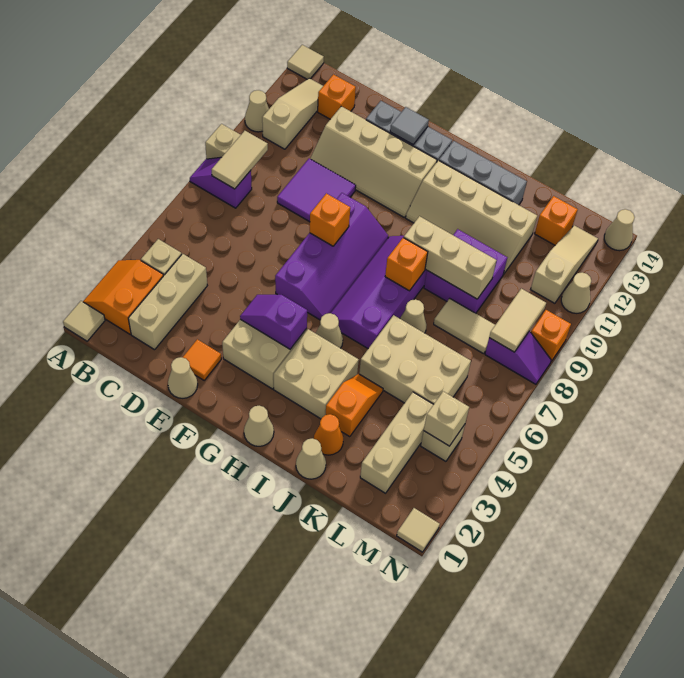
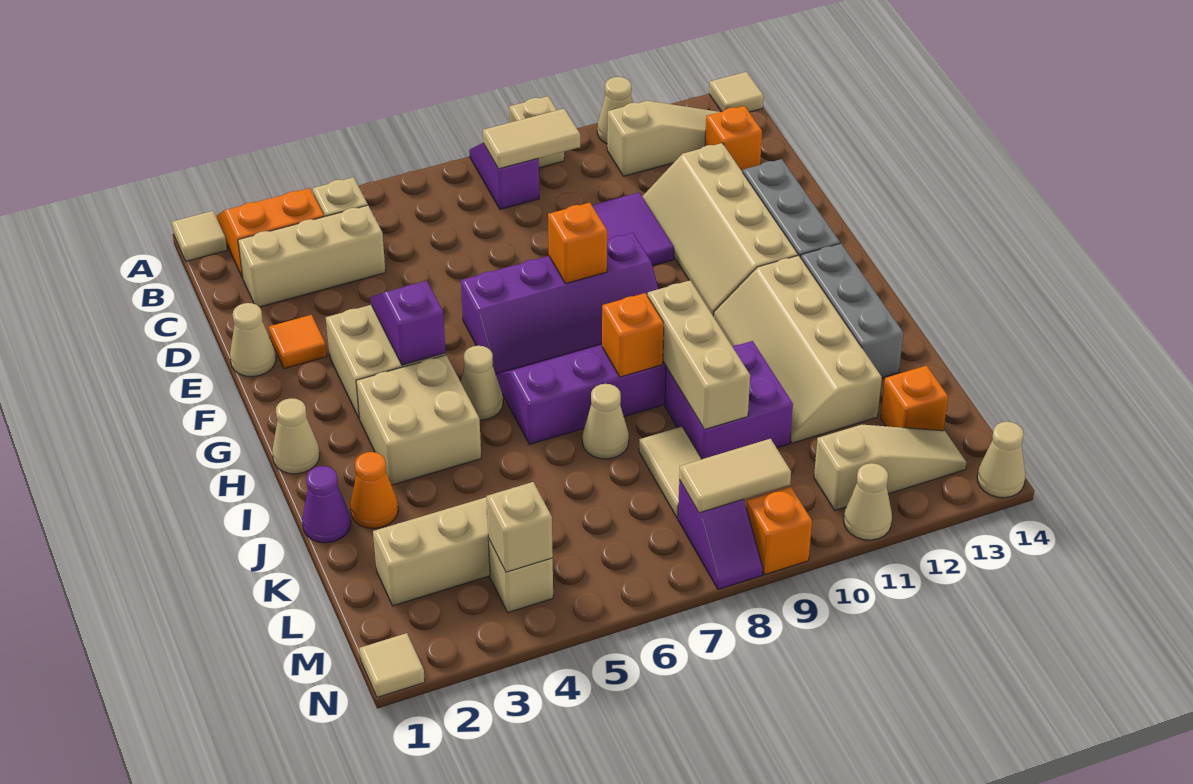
grey 1x1 tile [390,107,429,144] -> none
tan 1x1 cone [296,438,326,479] -> purple 1x1 cone [302,466,351,543]
orange 1x2 slope [326,374,383,437] -> none
tan 2x3 brick [359,315,471,404] -> none

